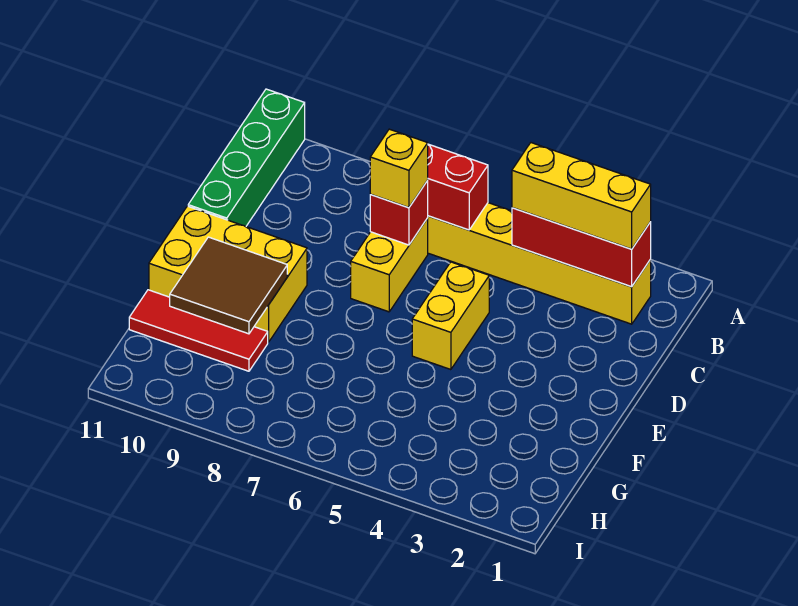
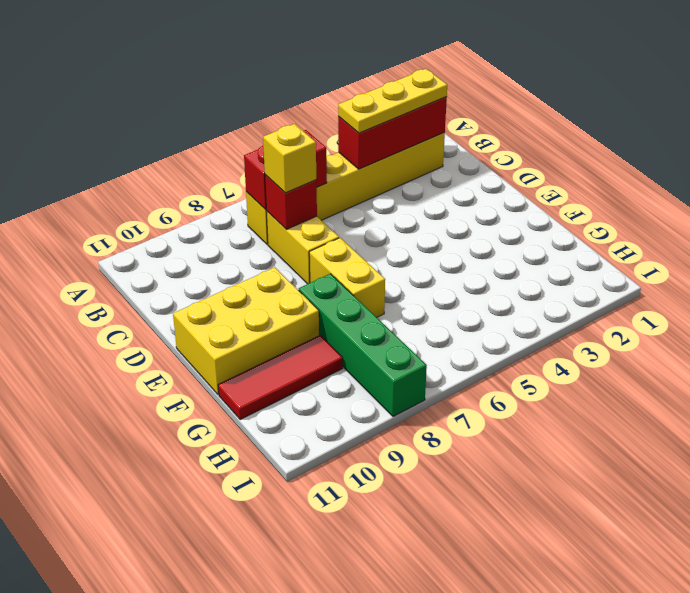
green 1x4 brick [188,89,305,227] -> green 1x4 brick moved to [299,274,427,417]
yellow 1x3 brick [512,143,651,249] -> yellow 1x3 plate [338,69,447,133]
yellow 1x2 brick [412,262,489,370] -> yellow 1x2 brick moved to [309,238,385,317]
brown 2x2 tile [170,237,287,334] -> none

